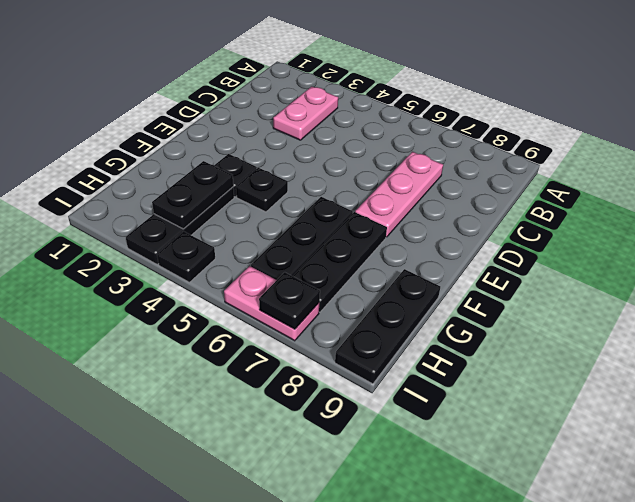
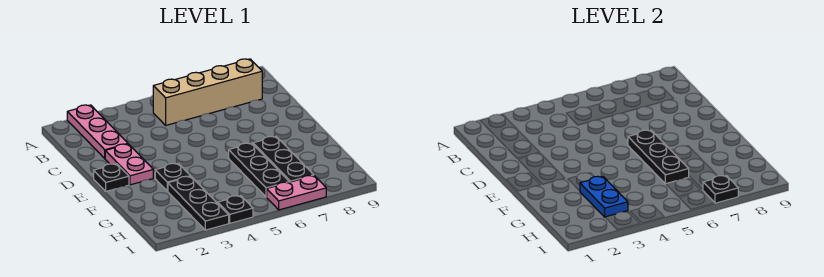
pink 1x2 plate [273,87,338,140] -> pink 1x2 plate moved to [105,144,153,185]
none -> tan 1x4 brick [153,59,262,125]
pink 1x3 plate [355,152,443,237] -> pink 1x3 plate moved to [67,105,128,159]
black 1x1 plate [236,168,288,212] -> black 1x1 plate moved to [94,164,129,191]
black 1x2 plate [152,161,233,229] -> blue 1x2 plate [580,176,628,217]
black 1x3 plate [335,269,440,384] -> black 1x3 plate moved to [628,130,689,184]

